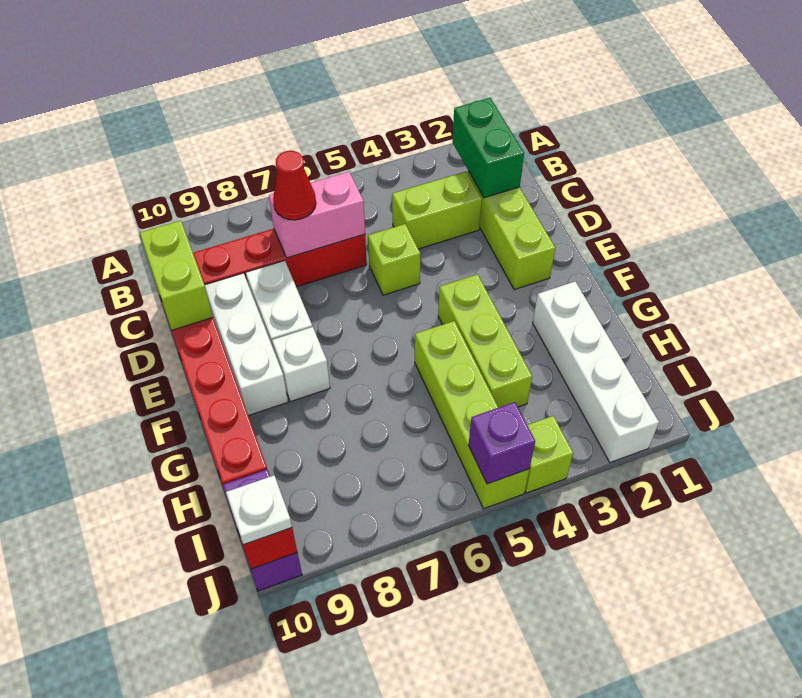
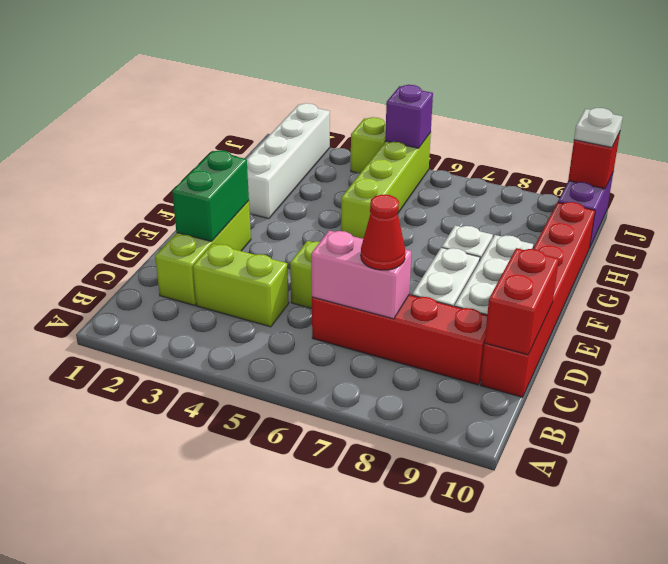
green 1x2 brick [452,98,524,198] -> green 1x2 brick moved to [172,150,249,242]
lime 1x2 brick [140,221,213,330] -> red 1x2 brick [485,248,559,355]
lime 1x3 brick [438,274,532,408] -> none

